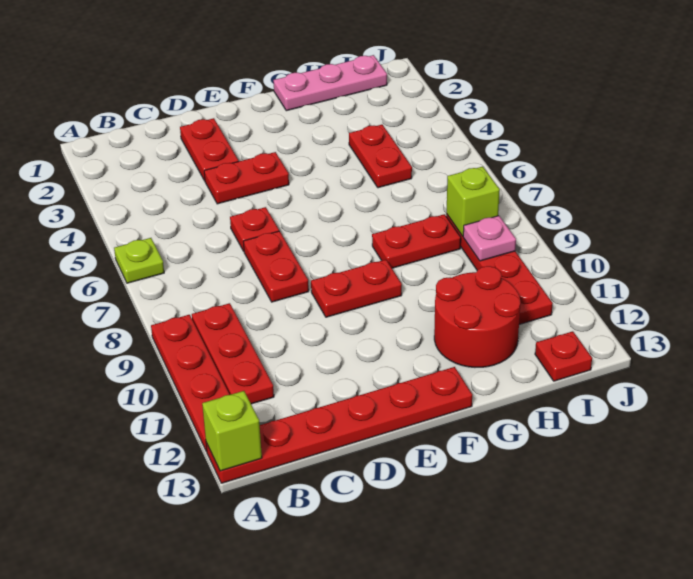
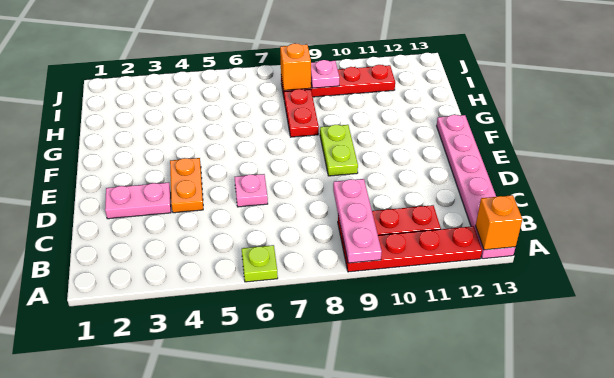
red 1x6 plate [206,367,472,483] -> pink 1x6 plate [437,115,516,259]
lime 1x1 brick [202,391,262,471] -> orange 1x1 brick [476,195,522,250]
red 1x2 plate [180,118,239,181] -> pink 1x2 plate [105,183,171,219]
red 1x2 plate [204,152,289,204] -> orange 1x2 plate [170,158,203,213]
red 1x1 plate [230,207,279,251] -> pink 1x1 plate [235,174,268,207]
red 1x2 plate [243,231,309,302] -> none
red 1x2 plate [311,260,402,317] -> lime 1x2 plate [320,125,358,176]
pink 1x3 plate [273,55,387,111] -> pink 1x3 plate moved to [333,179,382,263]
red 2x2 round brick [434,266,521,367] -> none
red 1x2 plate [349,125,412,188] -> none
lime 1x1 brick [447,167,500,236] -> orange 1x1 brick [280,43,311,90]
red 1x1 plate [535,331,592,381] -> none

